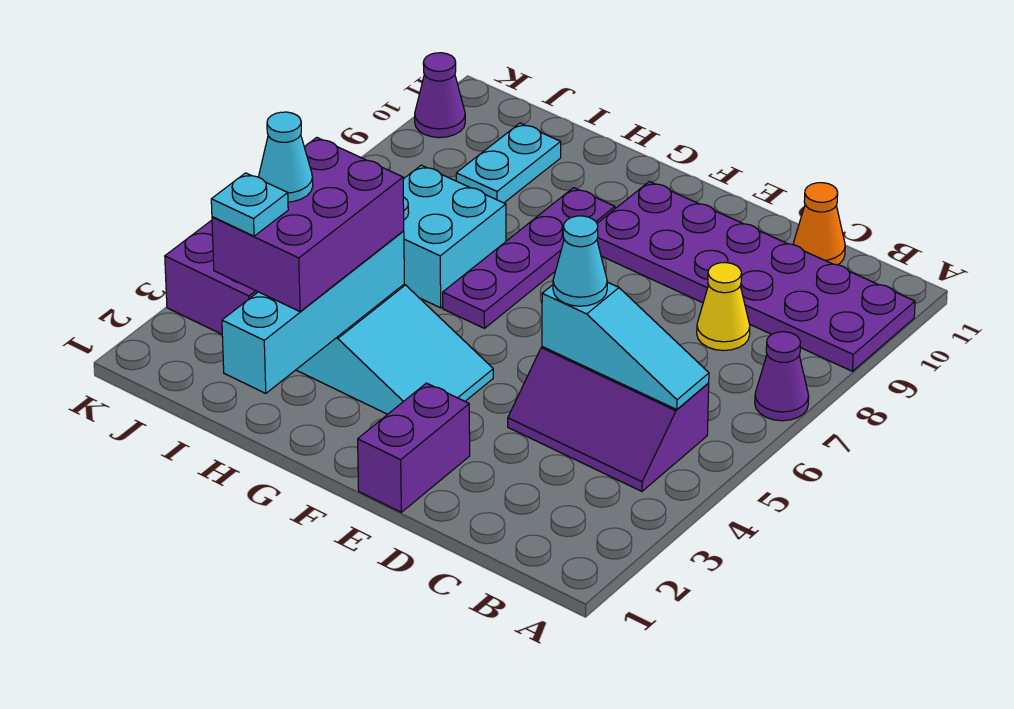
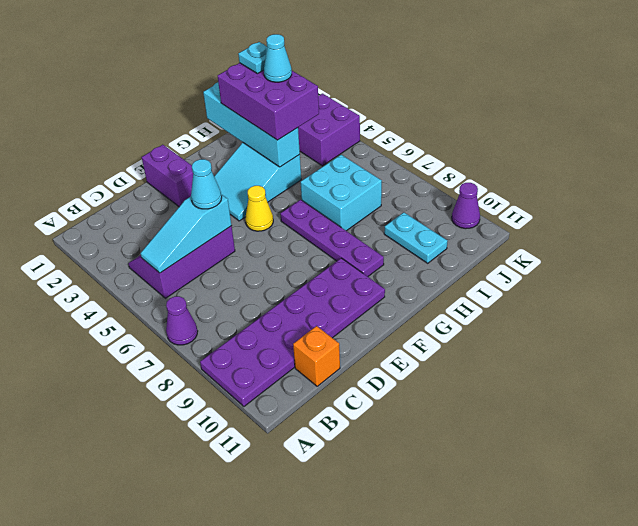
yellow 1x1 cone [697,263,750,351] -> yellow 1x1 cone moved to [245,186,273,231]
orange 1x1 cone [793,183,845,265] -> orange 1x1 brick [293,326,340,386]

